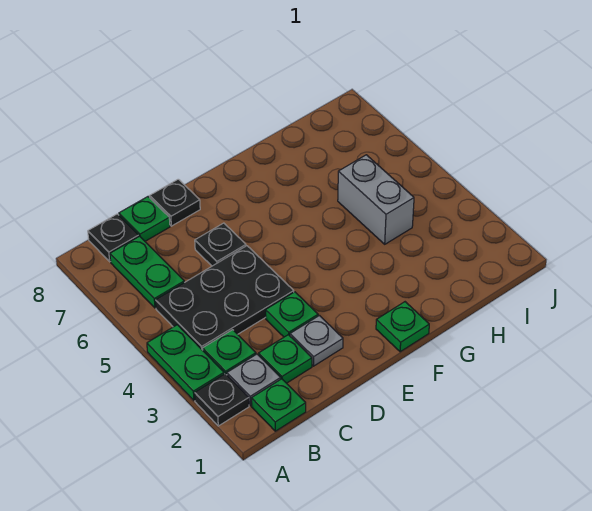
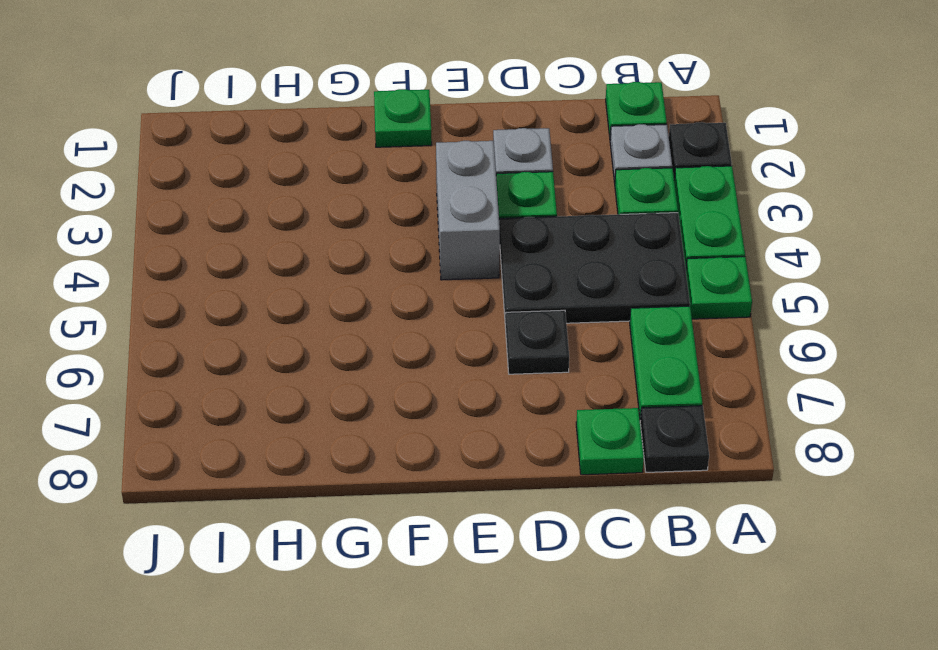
green 1x1 plate [259,335,312,383] -> green 1x1 plate moved to [686,257,752,319]
black 1x1 plate [150,179,200,226] -> none
grey 1x2 brick [338,155,414,244] -> grey 1x2 brick moved to [436,141,500,280]

